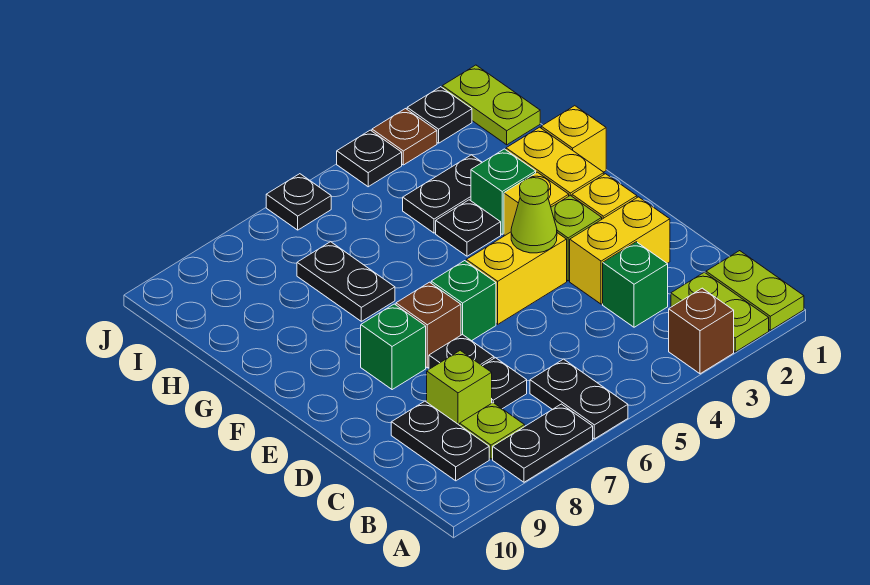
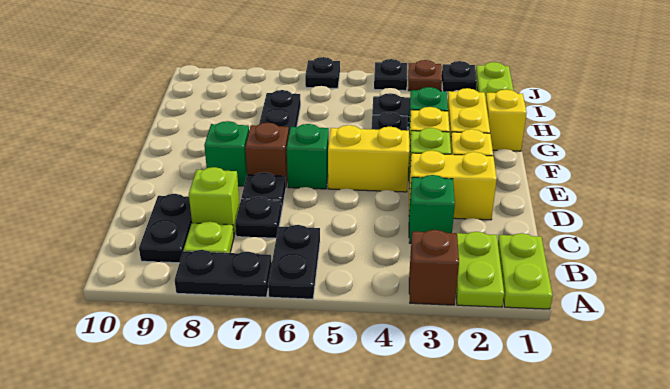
lime 1x1 cone [511,178,557,253] -> none

